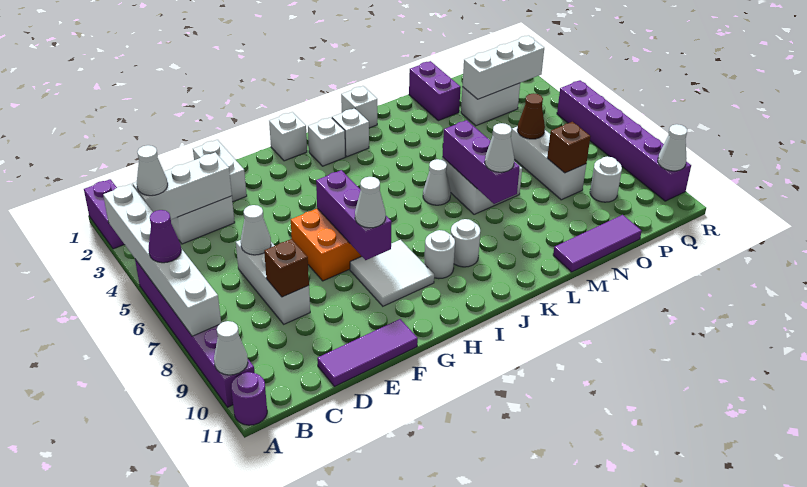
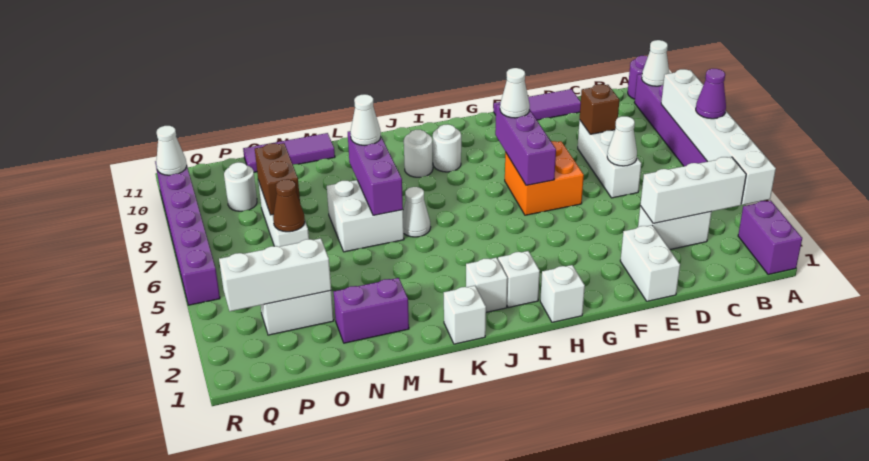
white 1x1 cone [137,145,168,196] -> none
white 2x2 tile [350,240,434,306] -> none
purple 1x2 brick [409,61,461,121] -> purple 1x2 brick turned to [333,278,409,343]
brown 1x1 brick [547,122,590,173] -> brown 1x2 brick [255,143,300,215]

